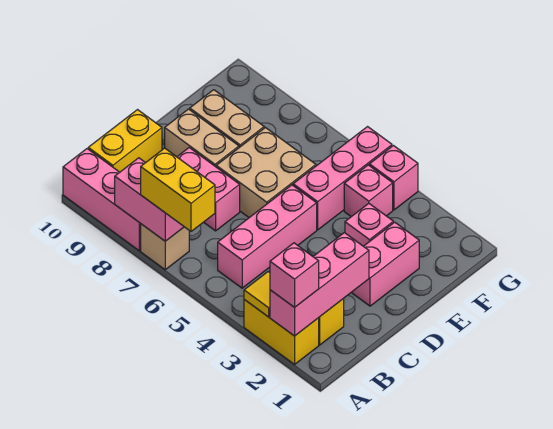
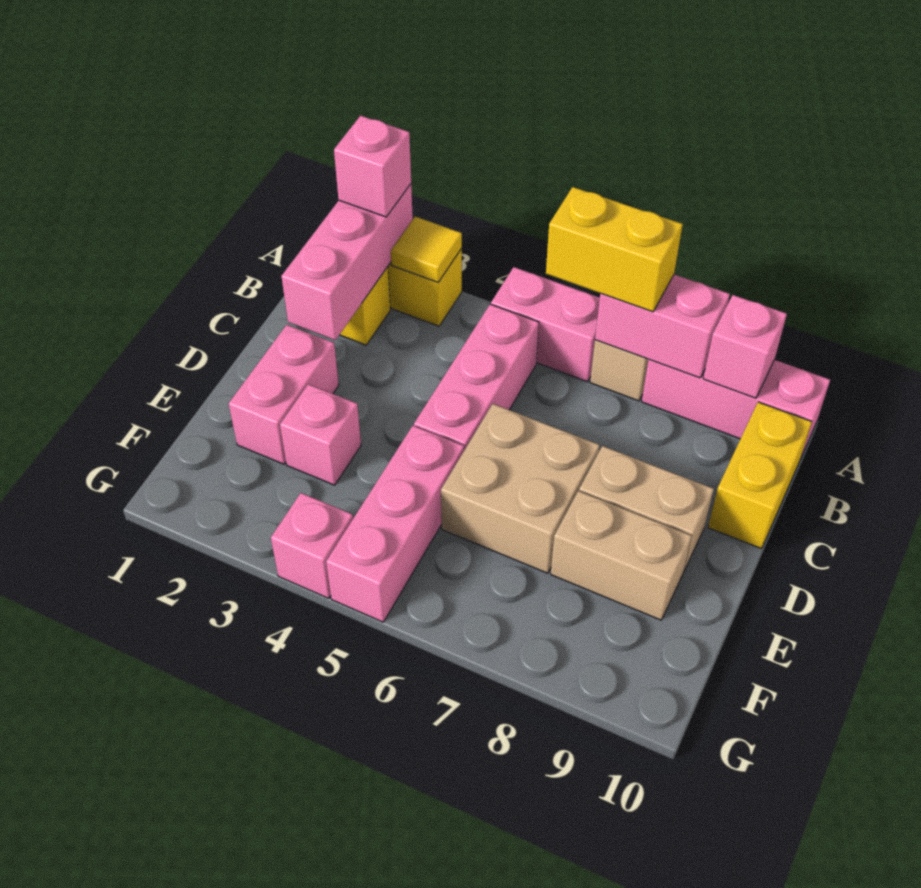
pink 1x2 brick [177,148,240,231] -> pink 1x2 brick moved to [491,267,600,382]
pink 1x1 brick [344,165,393,217] -> pink 1x1 brick moved to [703,295,787,398]

